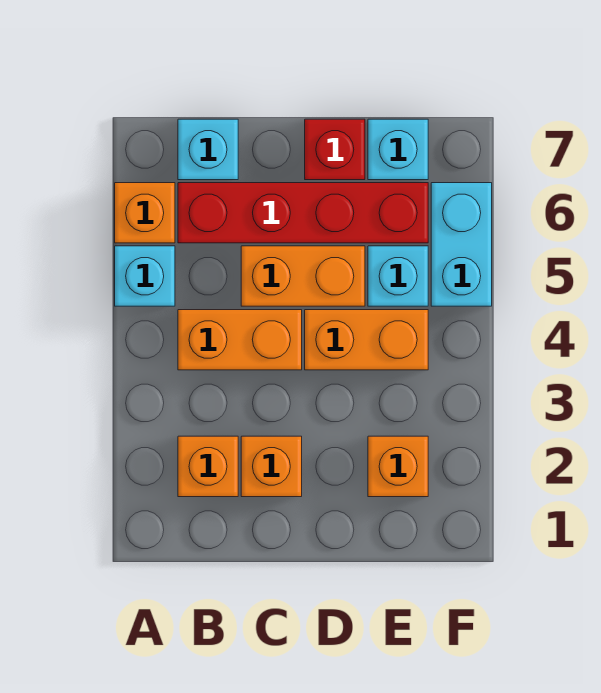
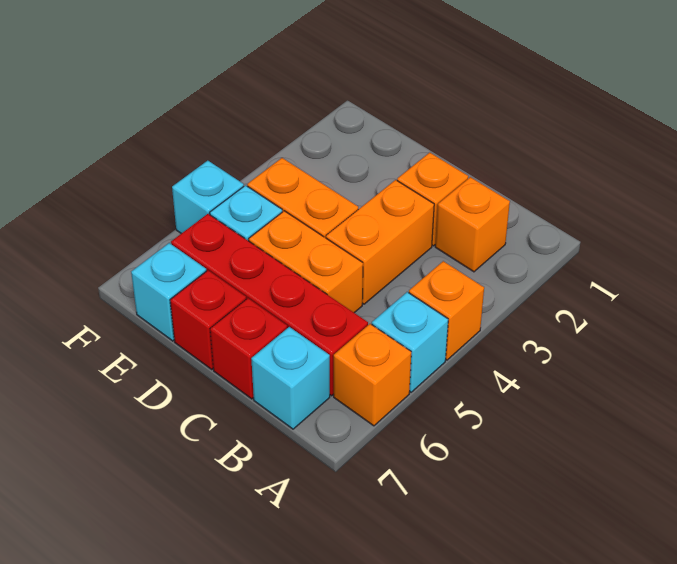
orange 1x2 brick [178,310,302,370] -> orange 1x2 brick turned to [326,180,434,304]
none -> red 1x1 brick [210,298,287,399]
orange 1x1 brick [368,436,428,497] -> orange 1x1 brick moved to [409,261,484,360]
cyan 1x2 brick [431,183,492,306] -> cyan 1x1 brick [172,161,244,233]

